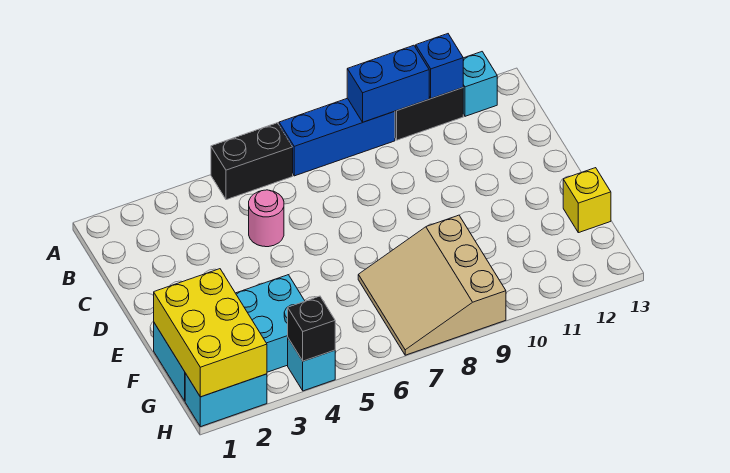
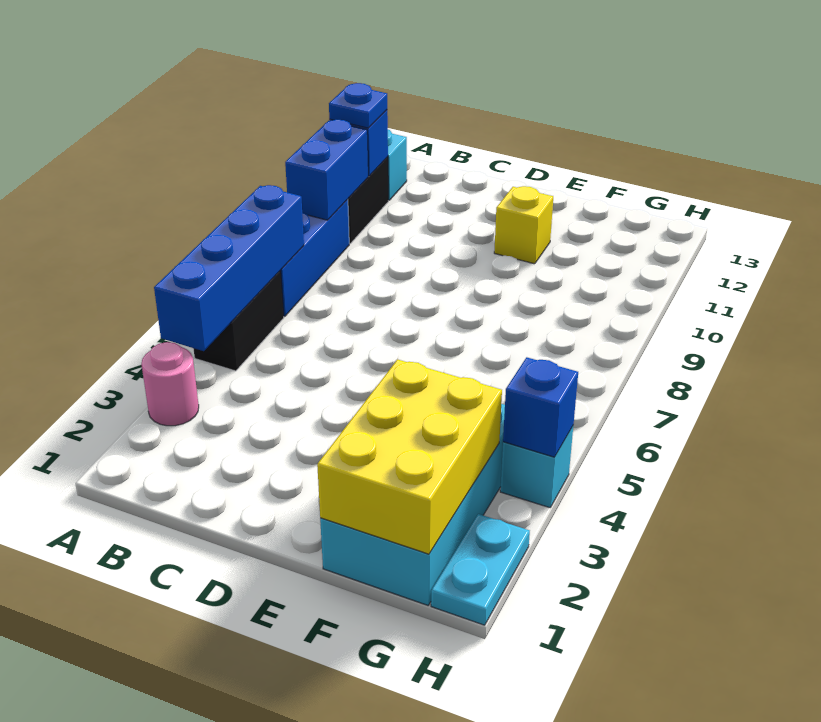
none -> blue 1x4 brick [154,185,304,351]
none -> blue 1x1 plate [329,83,387,128]
pink 1x1 round brick [249,190,284,247] -> pink 1x1 round brick moved to [142,342,199,426]
yellow 2x3 brick [154,269,267,397] -> yellow 2x3 brick turned to [317,360,502,554]
tan 3x3 slope [358,215,506,355] -> none
yellow 1x1 brick [563,168,611,233] -> yellow 1x1 brick moved to [494,186,553,264]
cyan 1x2 brick [185,373,267,427] -> cyan 1x2 plate [431,514,530,625]
black 1x1 brick [288,296,335,361] -> blue 1x1 brick [503,357,578,457]

